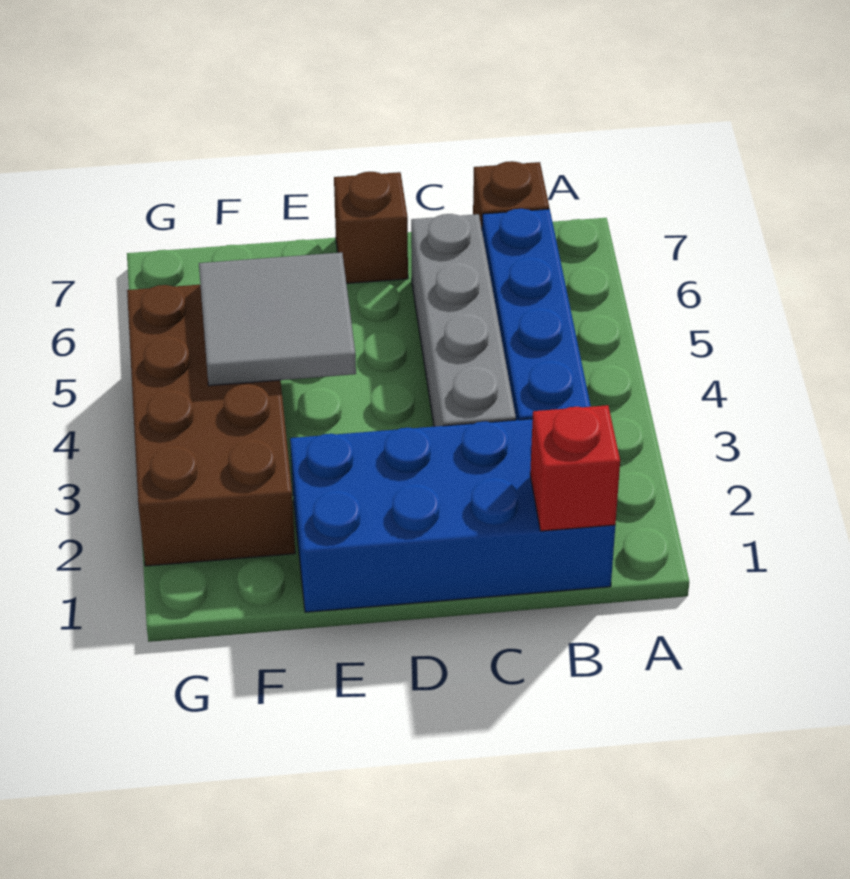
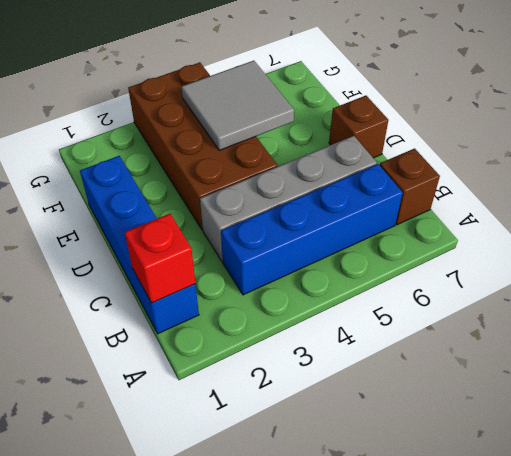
blue 2x4 brick [290,419,615,612] -> blue 1x4 brick [80,156,199,334]
brown 2x4 brick [127,285,295,566] -> brown 2x4 brick turned to [128,62,277,230]

